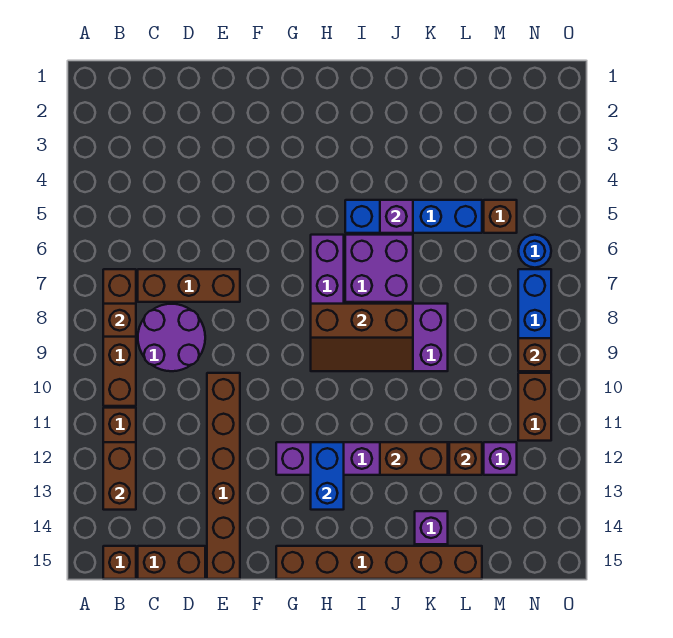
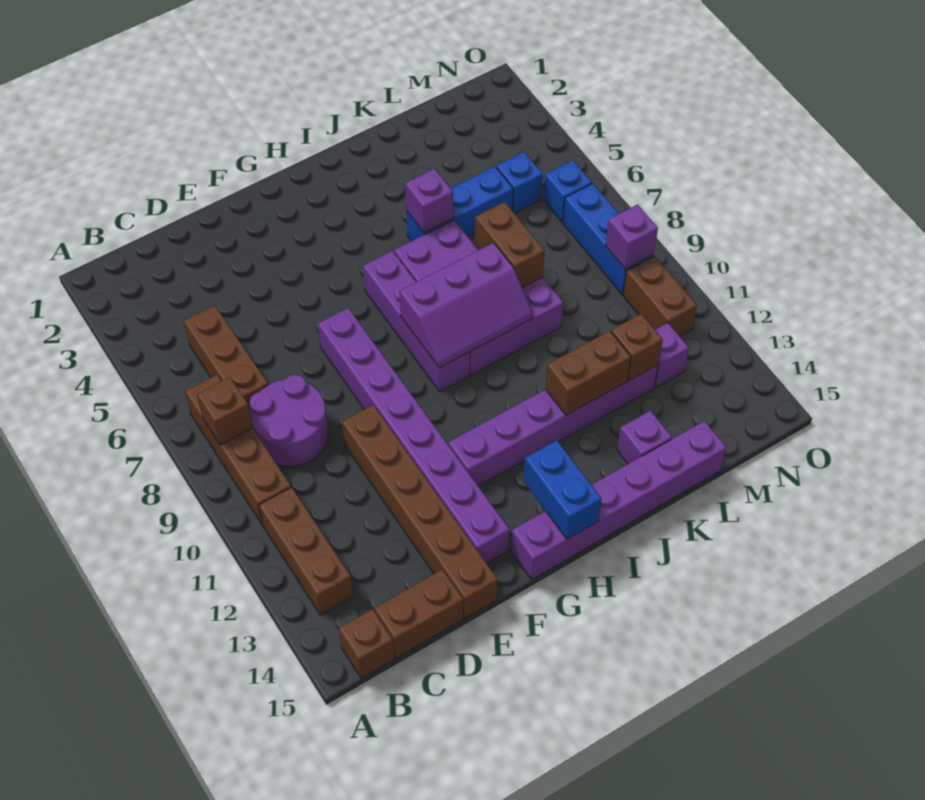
brown 1x2 brick [103,442,136,510] -> brown 1x2 brick moved to [475,202,545,287]
brown 1x3 brick [138,269,240,302] -> brown 1x3 brick turned to [184,305,268,411]
none -> purple 1x8 brick [318,308,509,563]
brown 1x6 brick [276,546,482,579] -> purple 1x6 brick [511,421,727,579]
brown 2x3 slope [311,304,413,371] -> purple 2x3 slope [400,243,533,368]
blue 1x2 brick [311,442,344,510] -> blue 1x2 brick moved to [524,440,601,539]
blue 1x4 brick [345,200,482,233] -> blue 1x3 brick [406,167,513,241]
brown 1x1 brick [484,200,517,233] -> blue 1x1 brick [496,152,543,213]
blue 1x1 round brick [518,235,551,268] -> blue 1x1 brick [544,160,592,222]
brown 1x1 brick [518,338,551,371] -> purple 1x1 brick [606,205,658,269]

